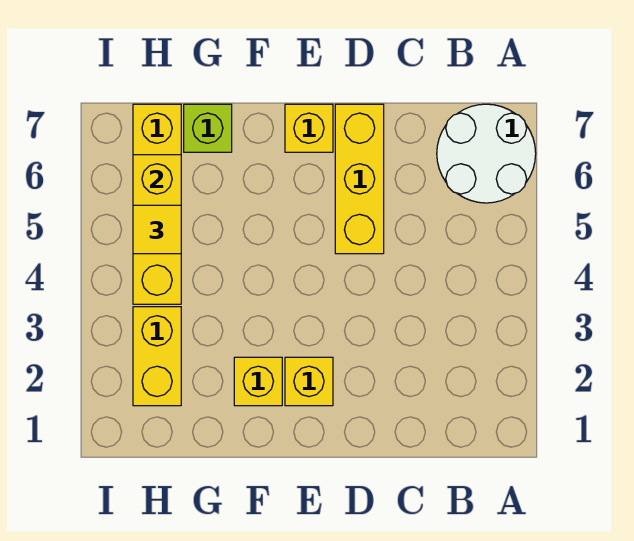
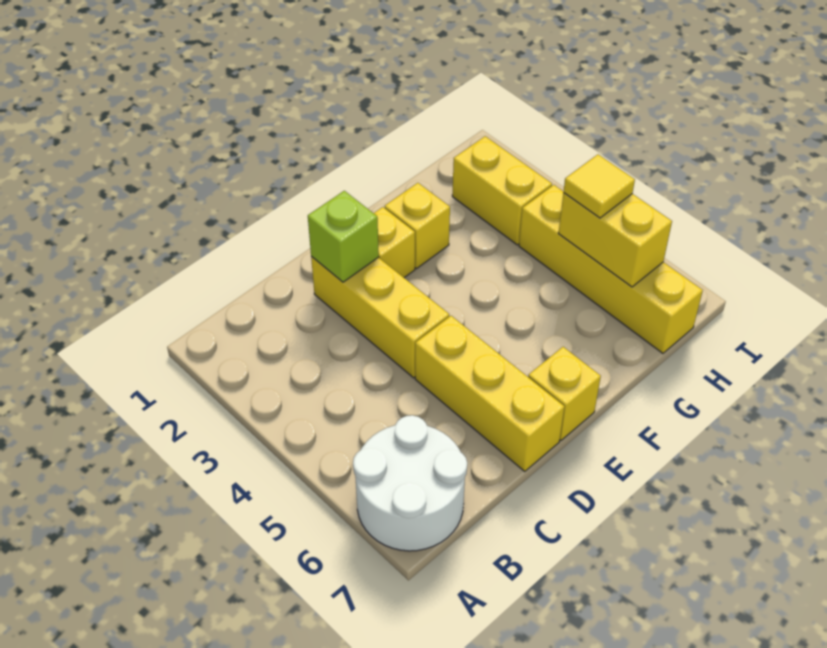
none -> yellow 1x3 brick [311,257,449,378]
lime 1x1 brick [184,104,232,152] -> lime 1x1 brick moved to [308,191,379,282]

